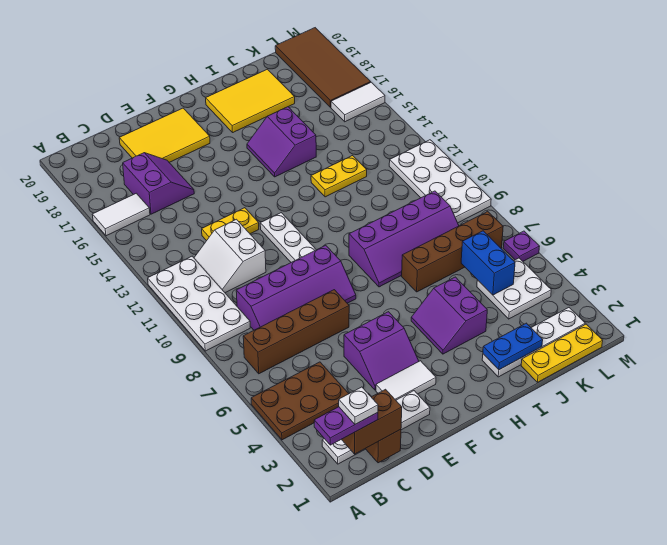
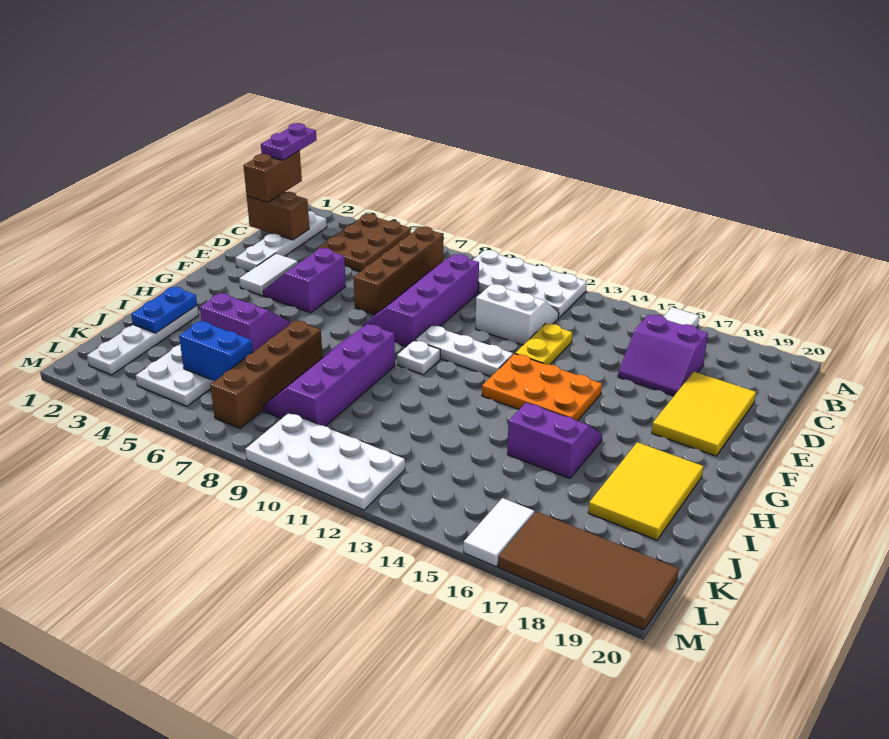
white 1x1 plate [339,387,378,424] -> white 1x1 plate moved to [397,340,440,375]
none -> orange 2x3 plate [482,354,602,421]
yellow 1x2 plate [311,156,367,197] -> none
yellow 1x3 plate [521,324,603,382] -> none
purple 1x1 plate [503,231,540,261] -> none

